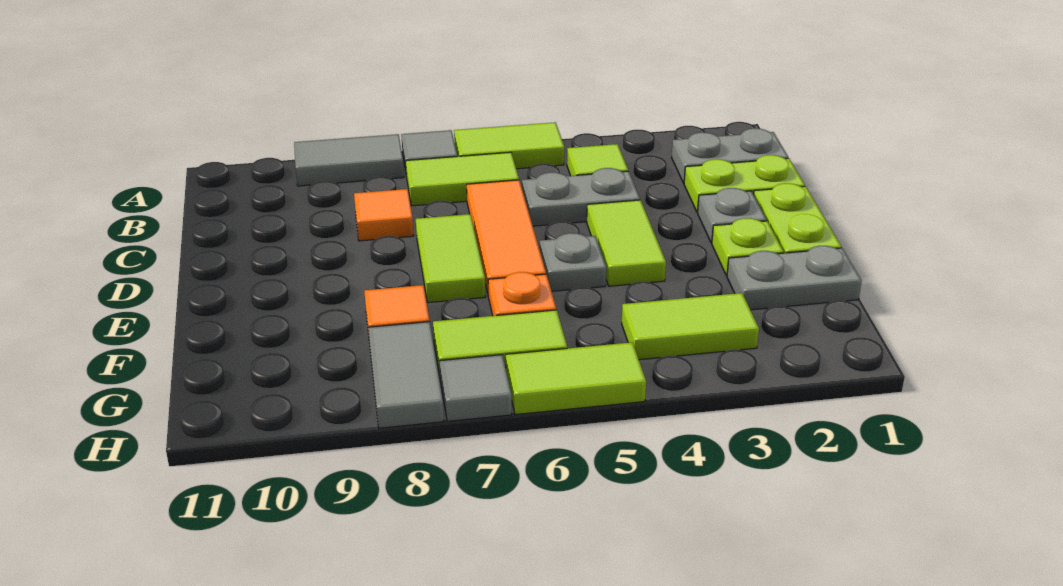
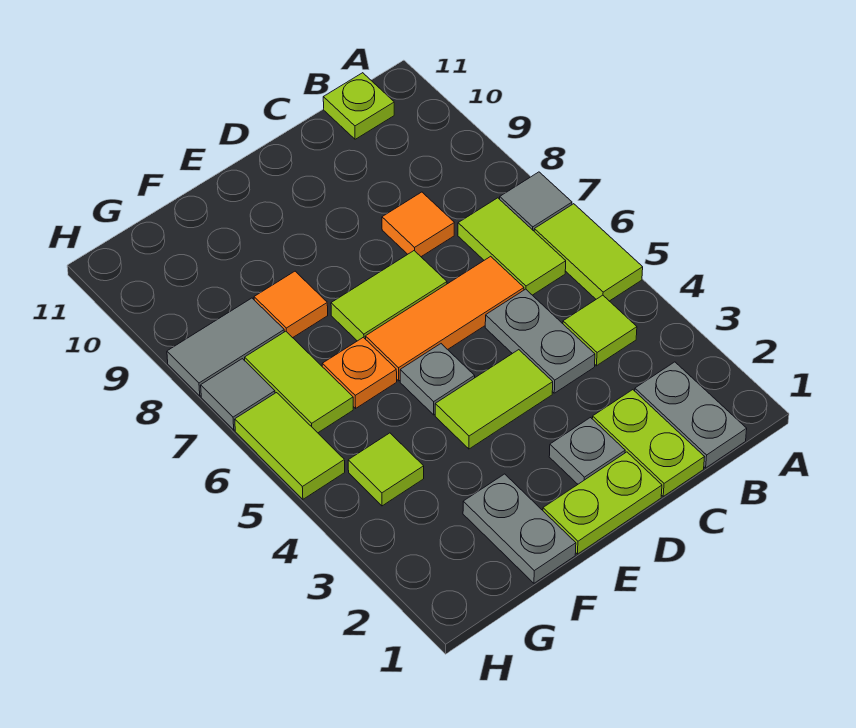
grey 1x2 tile [294,134,404,186] -> none
lime 1x1 plate [712,218,784,276] -> lime 1x1 plate moved to [323,73,394,139]
lime 1x2 tile [622,293,759,360] -> lime 1x1 tile [348,433,424,506]

